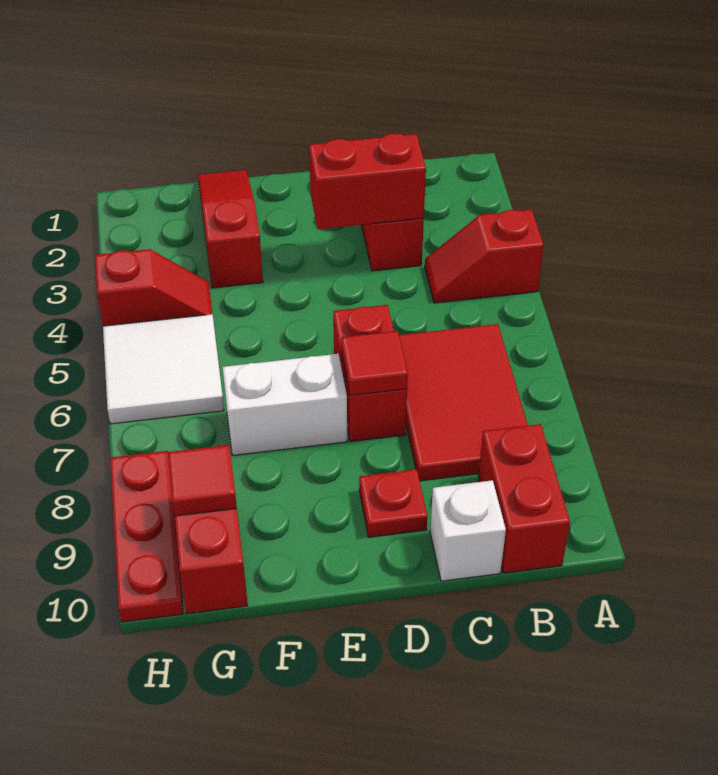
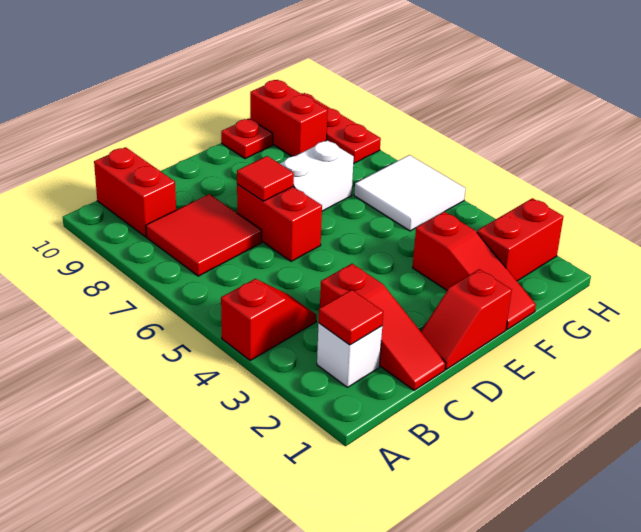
red 2x3 tile [399,324,528,481] -> red 2x2 tile [146,194,262,276]
red 1x2 brick [309,133,426,229] -> red 1x2 brick moved to [477,198,564,281]
white 1x1 brick [430,480,506,581] -> white 1x1 brick moved to [317,323,382,387]
red 1x1 plate [359,469,427,537] -> red 1x1 plate moved to [221,119,273,159]
red 1x2 slope [95,249,212,326] -> red 1x2 slope moved to [421,269,512,369]
red 1x1 tile [168,445,237,516] -> red 1x1 tile moved to [319,290,383,345]

